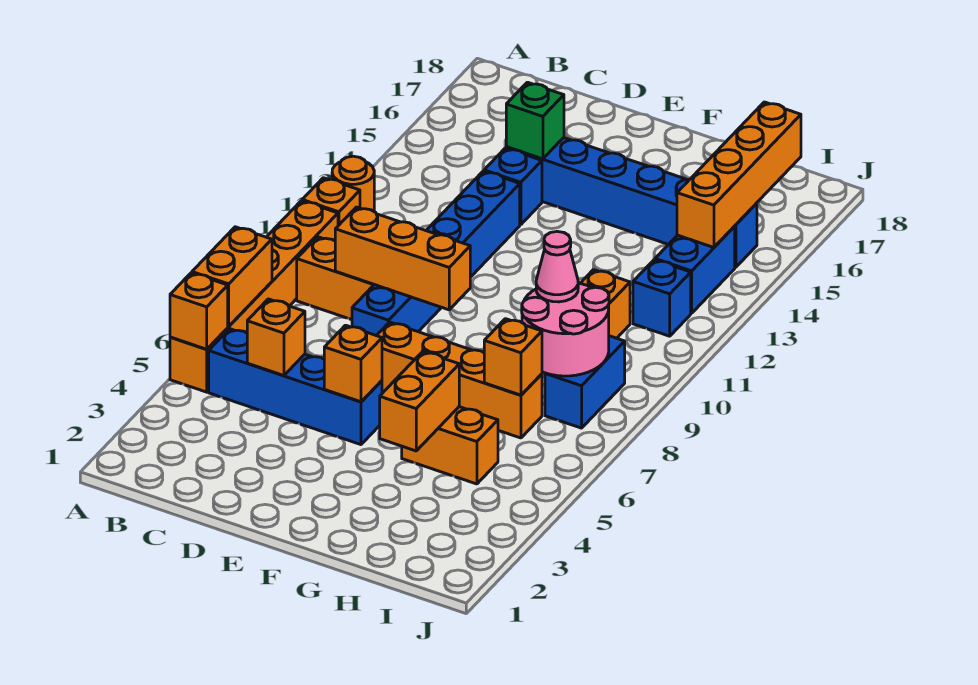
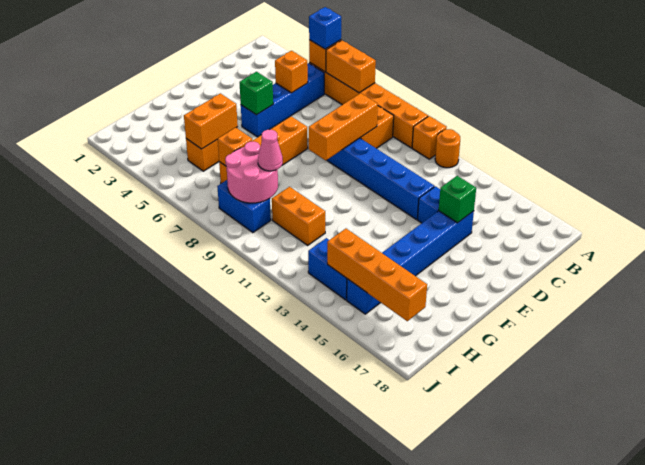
orange 1x1 brick [324,325,382,402] -> green 1x1 brick [240,72,273,115]
orange 1x2 brick [380,351,459,451] -> orange 1x2 brick turned to [184,93,238,149]
blue 1x1 brick [633,260,691,336] -> blue 1x1 brick moved to [309,7,341,49]

